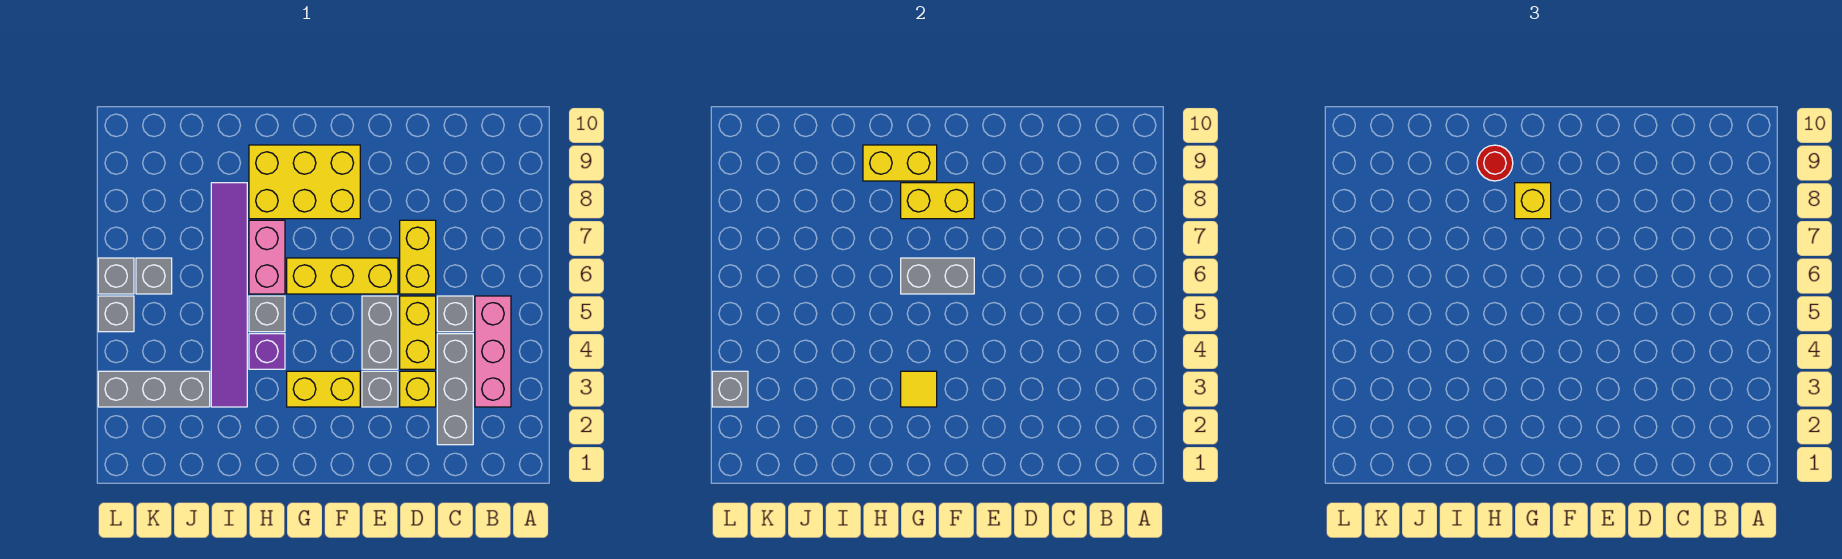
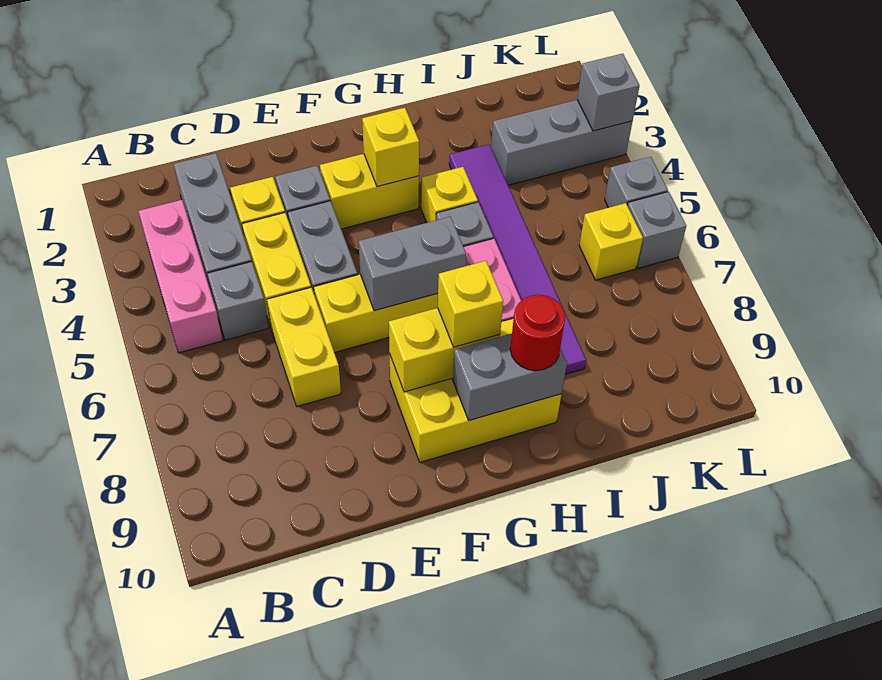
yellow 1x1 tile [901,371,937,407] -> yellow 1x1 brick [362,108,419,187]
yellow 1x2 brick [863,145,937,181] -> grey 1x2 brick [453,334,567,420]
purple 1x1 brick [249,334,285,369] -> yellow 1x1 brick [421,167,478,223]
grey 1x1 brick [136,258,172,294] -> yellow 1x1 brick [579,203,643,280]

